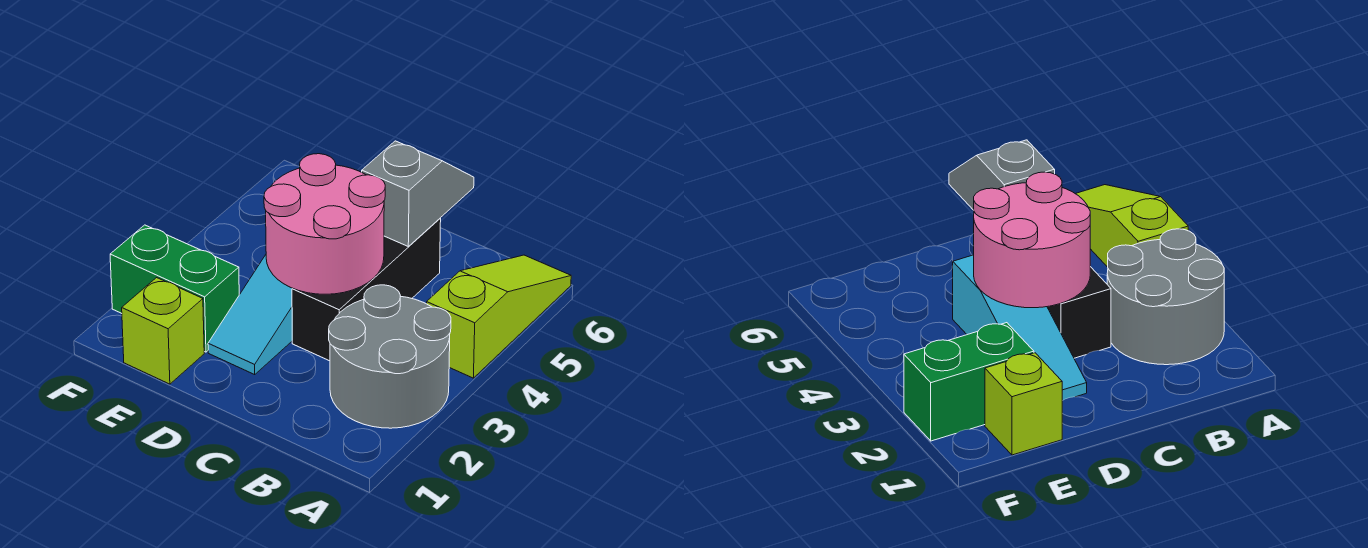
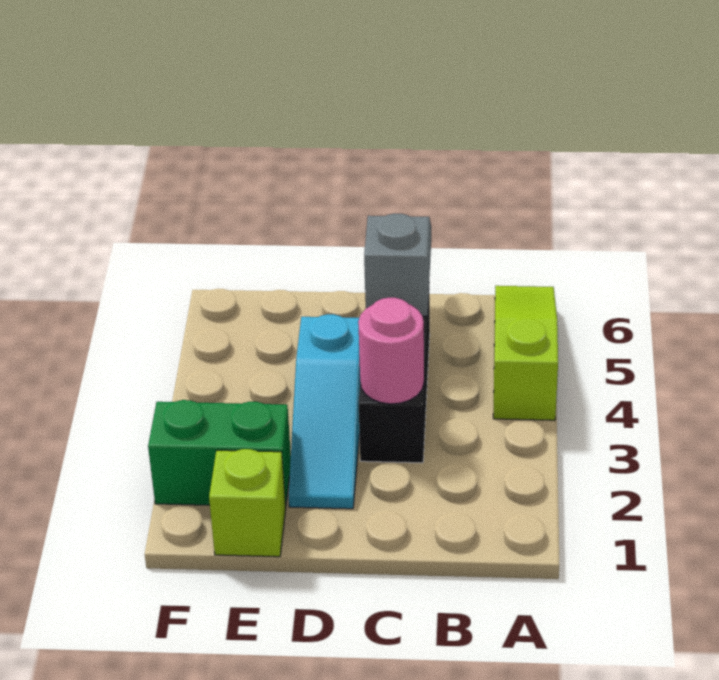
grey 2x2 round brick [329,285,451,428] -> none
pink 2x2 round brick [264,154,385,294] -> pink 1x1 round brick [358,298,424,404]

